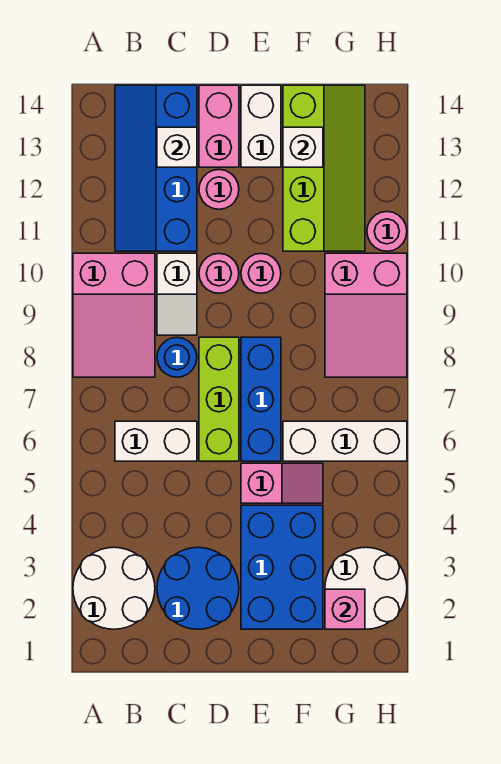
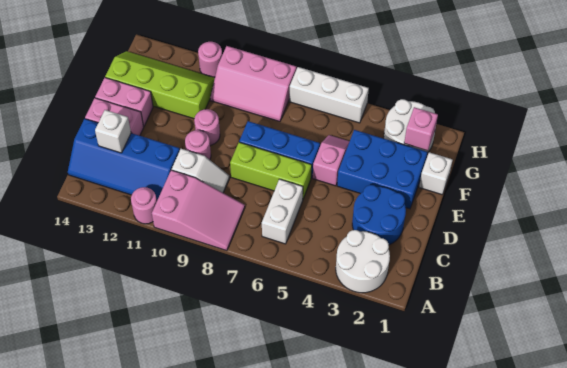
blue 1x1 round brick [157,338,197,377] -> none
pink 1x1 round brick [199,170,239,209] -> pink 1x1 round brick moved to [131,187,157,224]
white 1x2 brick [241,85,281,167] -> pink 1x2 brick [95,78,153,126]
white 1x3 brick [283,421,407,461] -> white 1x3 brick turned to [290,67,369,123]
white 1x1 brick [283,127,323,167] -> white 1x1 brick moved to [419,152,453,195]
pink 2x3 slope [325,253,407,377] -> pink 2x3 slope turned to [210,46,296,122]

